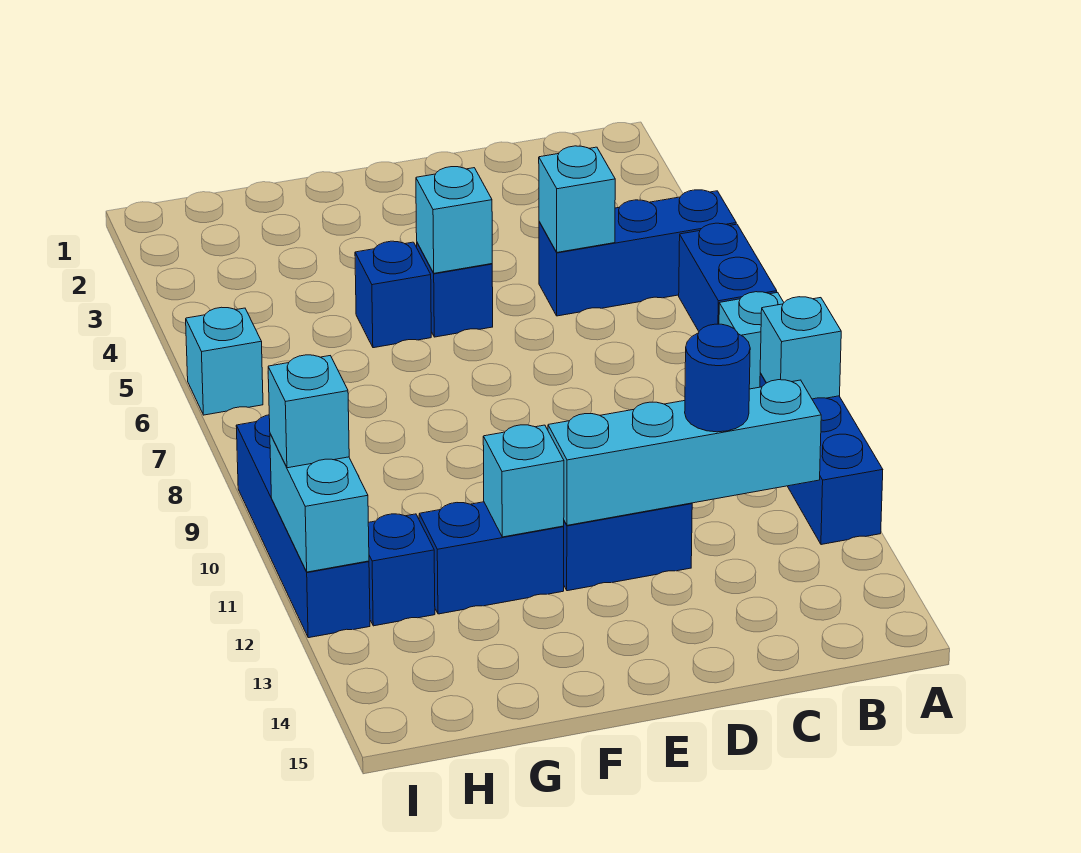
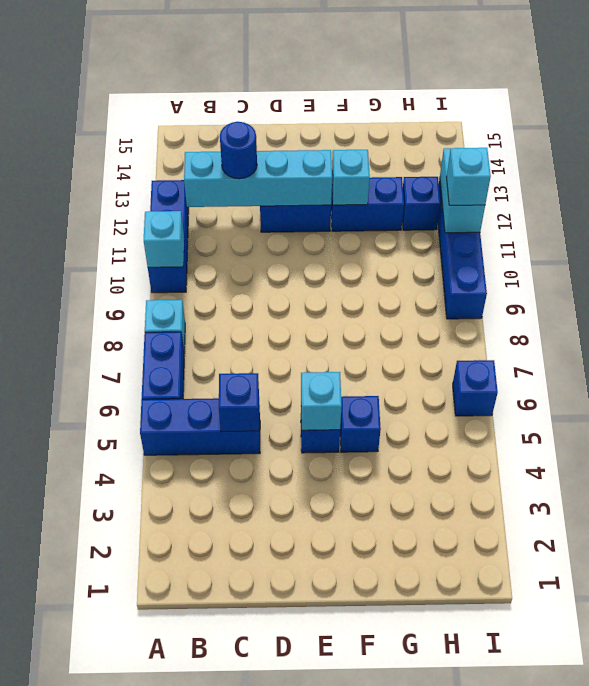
cyan 1x1 brick [539,146,615,252] -> blue 1x1 brick [219,373,259,432]
cyan 1x1 brick [186,307,263,415] -> blue 1x1 brick [453,360,498,416]

